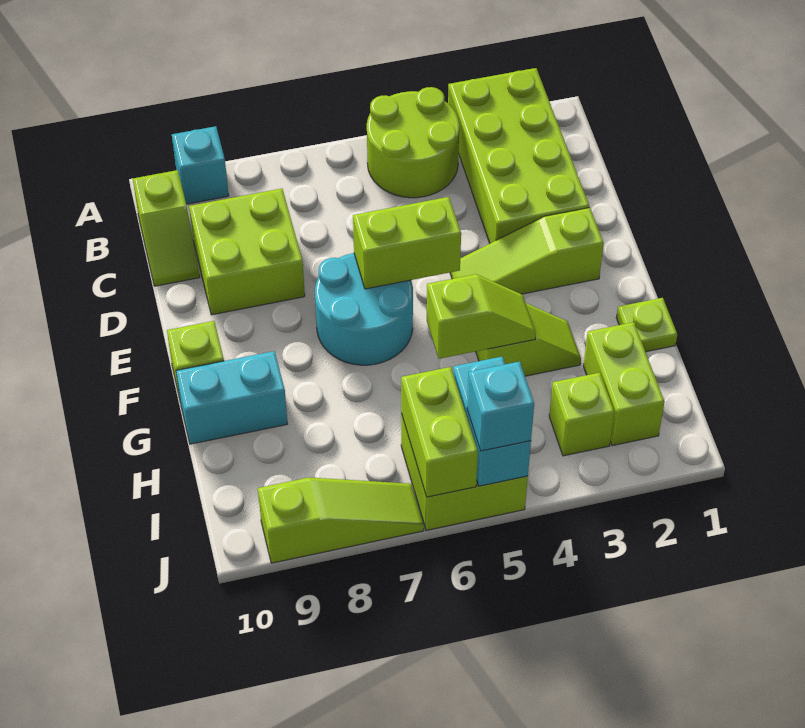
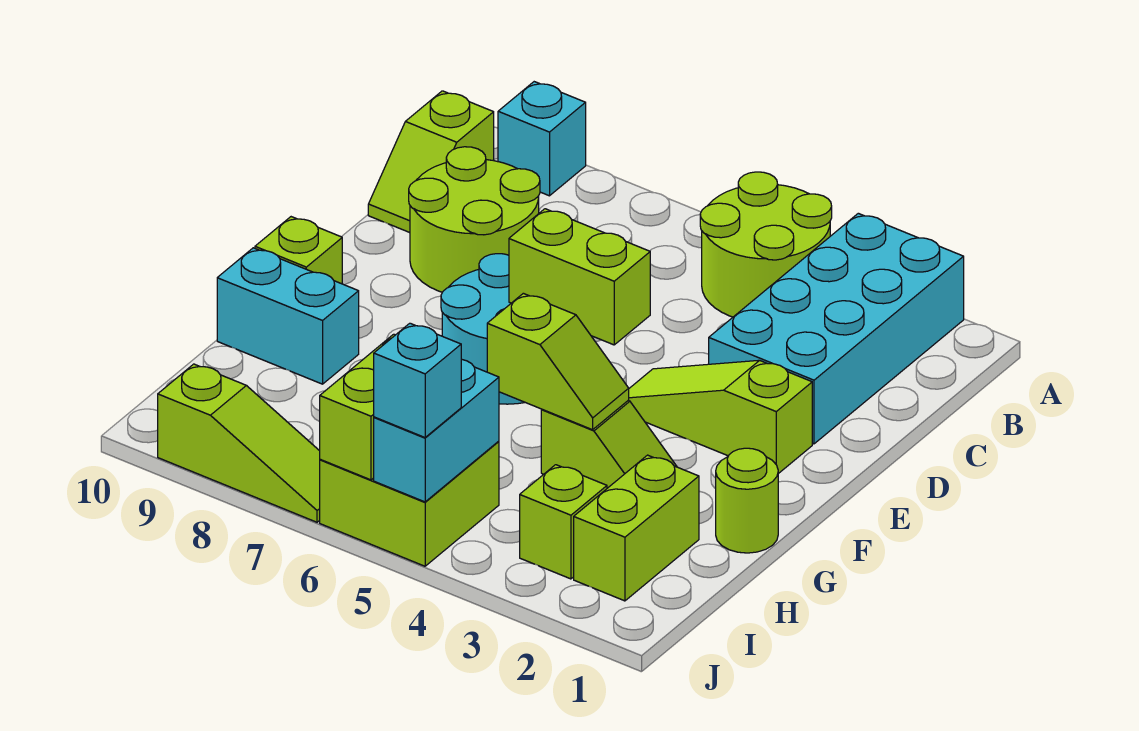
lime 2x4 brick [448,68,589,243] -> cyan 2x4 brick [709,213,964,444]
lime 2x2 brick [189,189,305,315] -> lime 2x2 round brick [409,147,540,292]
lime 1x1 plate [616,298,677,352] -> lime 1x1 round brick [716,448,778,553]

